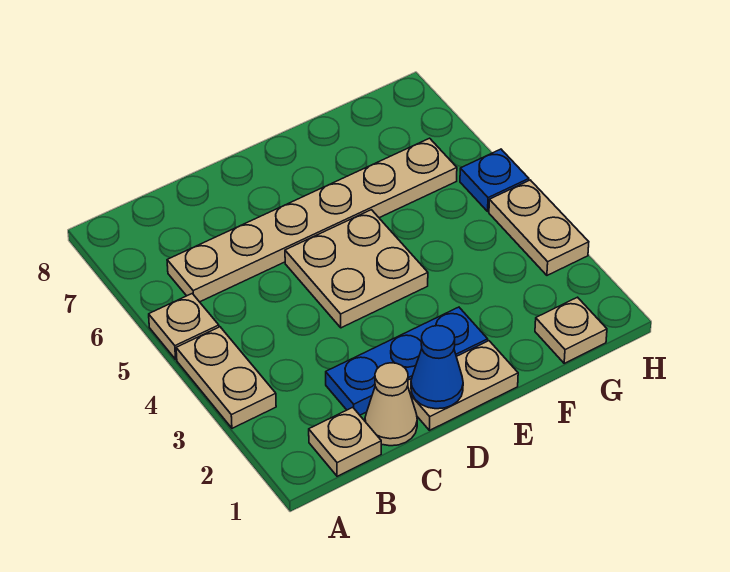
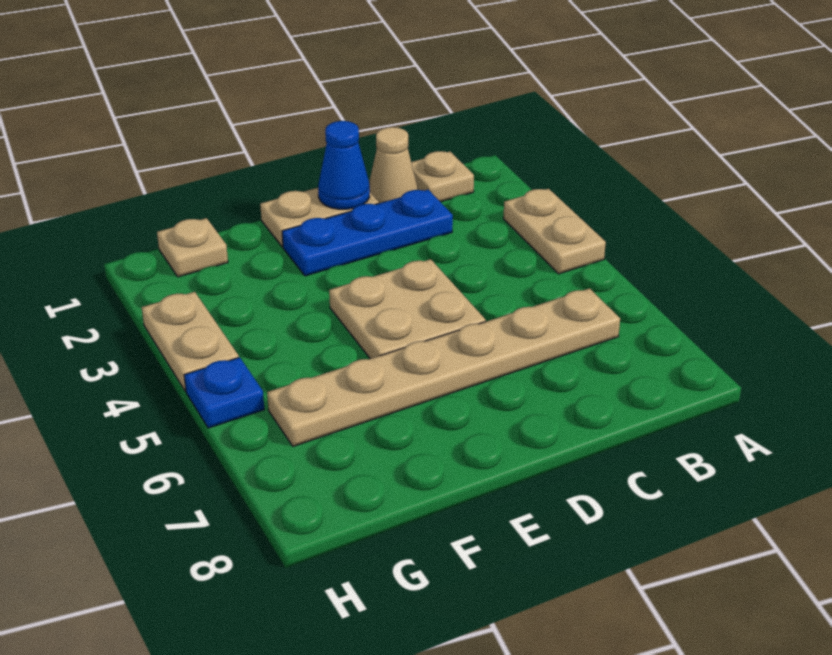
tan 1x1 plate [149,294,219,359] -> none

